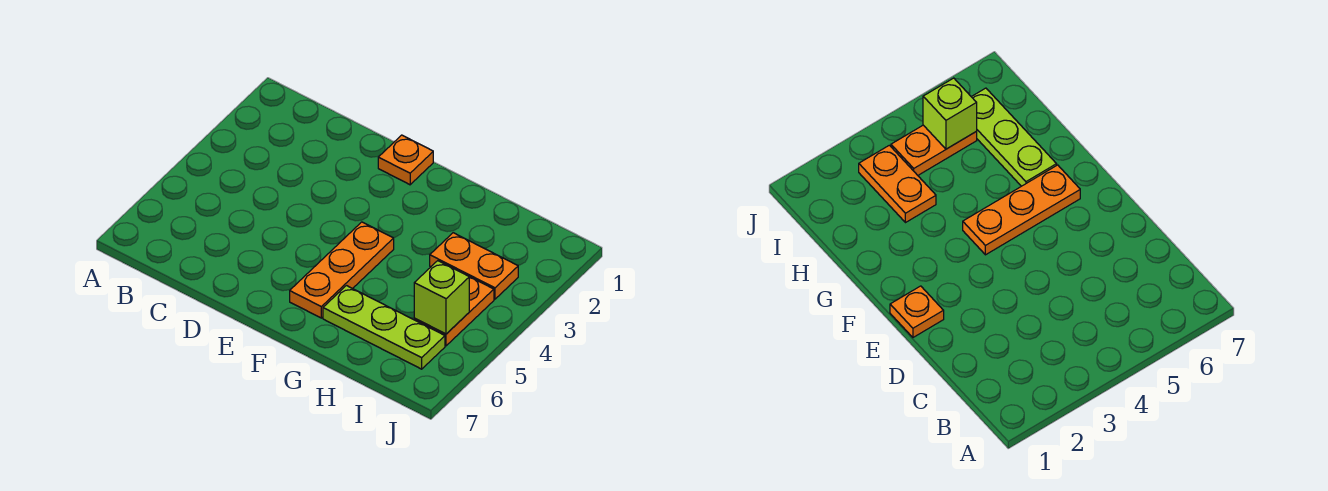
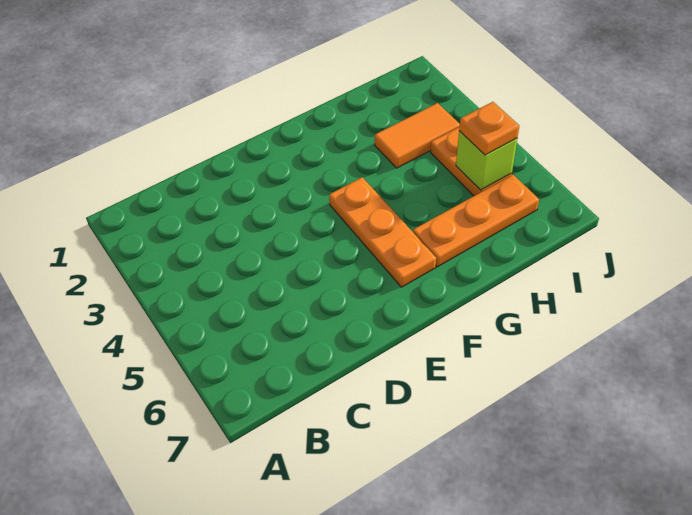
orange 1x1 plate [378,135,433,185] -> orange 1x1 plate moved to [459,102,519,155]
lime 1x3 plate [323,286,445,369] -> orange 1x3 plate [413,175,539,267]
orange 1x2 plate [430,233,518,299] -> orange 1x2 tile [375,103,460,168]

